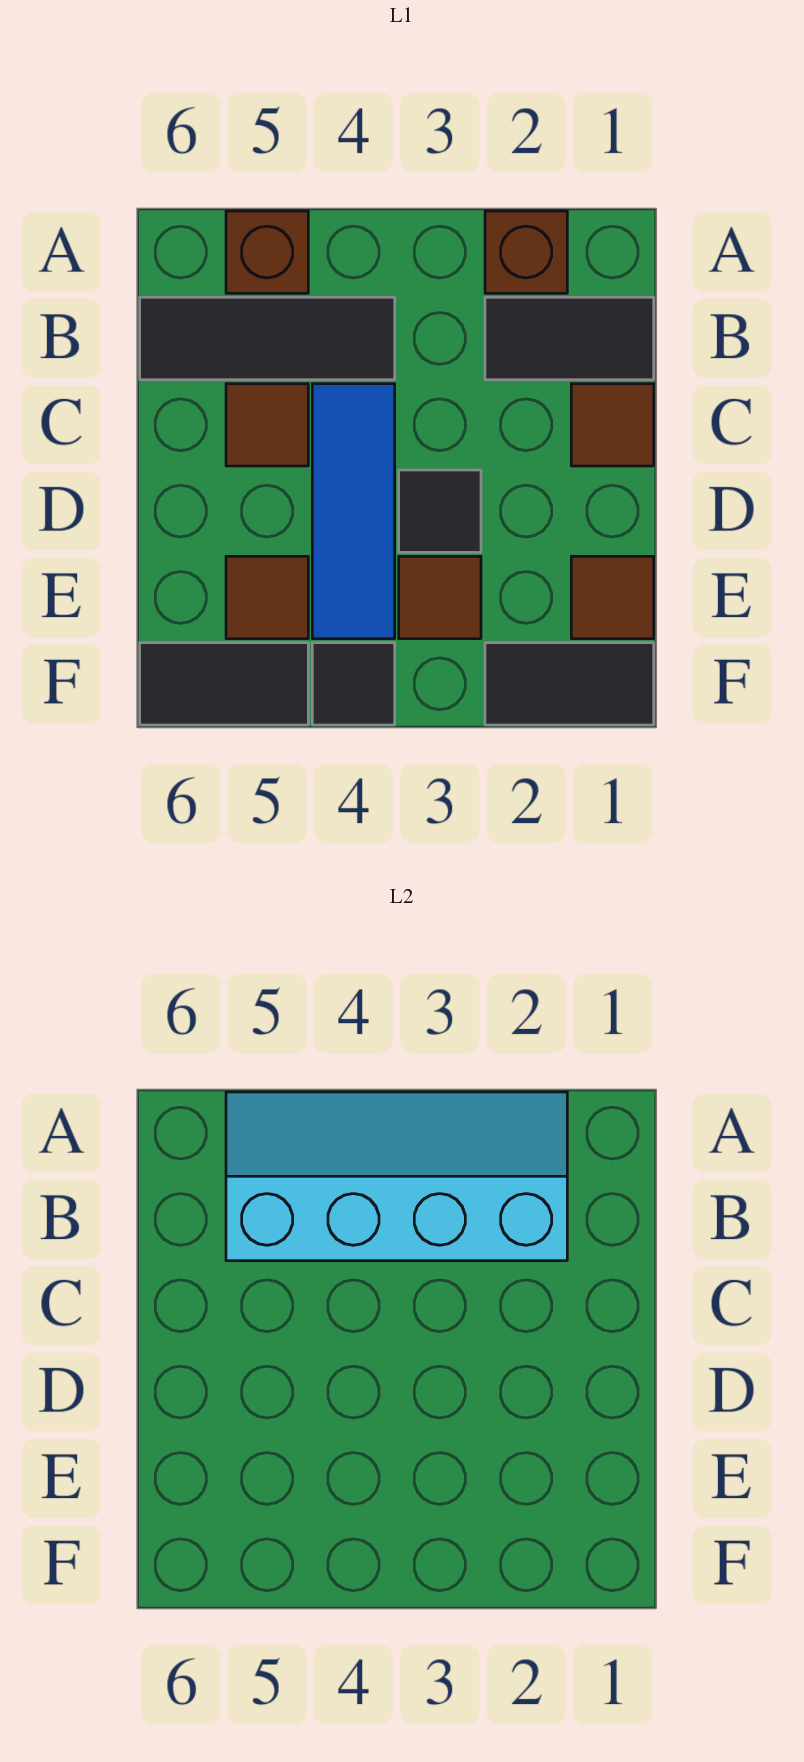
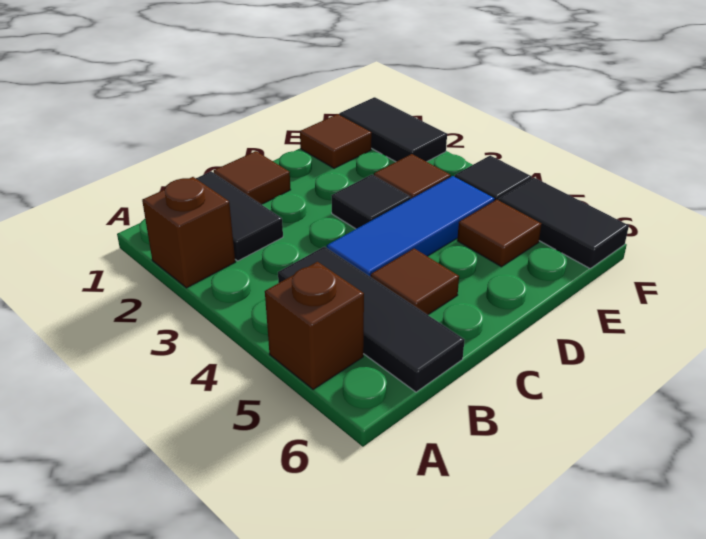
cyan 2x4 slope [226,1092,567,1261] -> none

